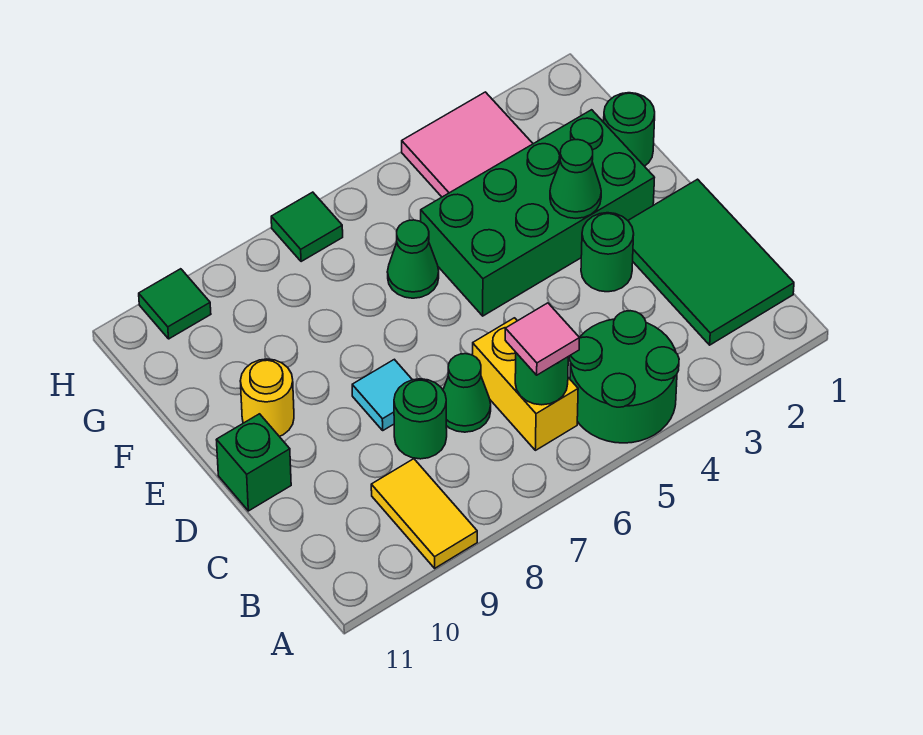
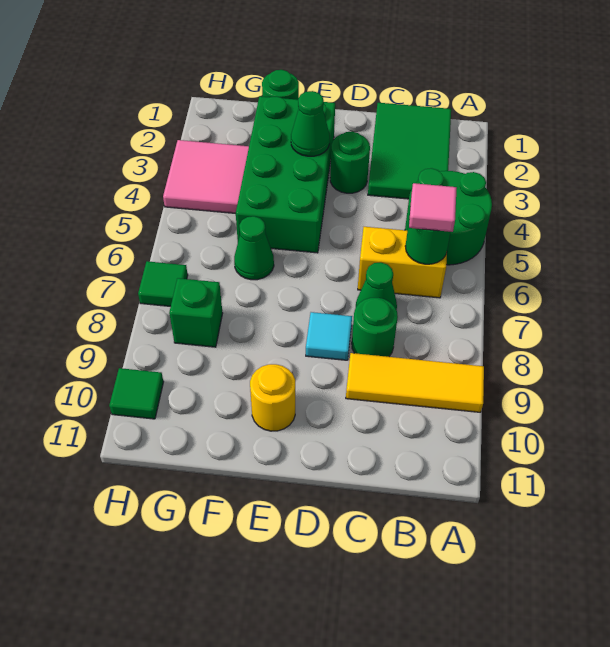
yellow 1x2 tile [371,459,477,568] -> yellow 1x3 tile [346,353,484,412]
green 2x3 tile [628,179,794,345] -> green 2x3 tile turned to [368,103,451,199]
green 1x1 brick [217,414,291,511] -> green 1x1 brick moved to [169,278,223,347]

